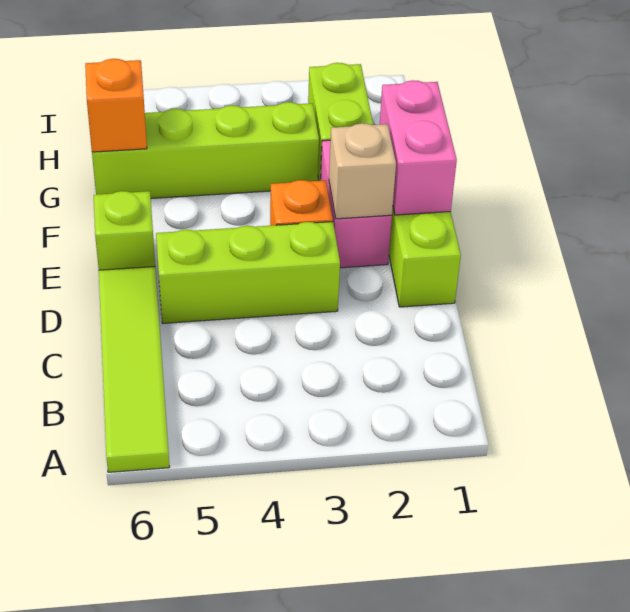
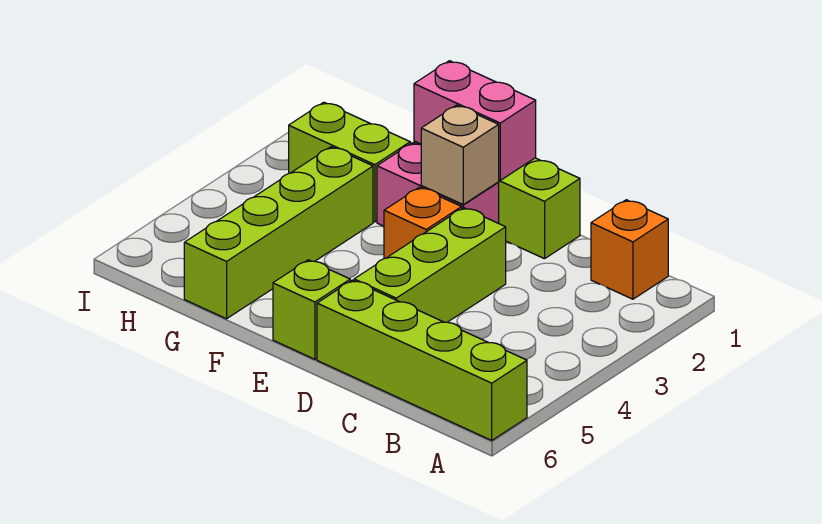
lime 1x4 tile [99,267,169,472] -> lime 1x4 brick [317,280,527,440]
orange 1x1 brick [85,59,147,152] -> orange 1x1 brick moved to [591,200,668,299]

